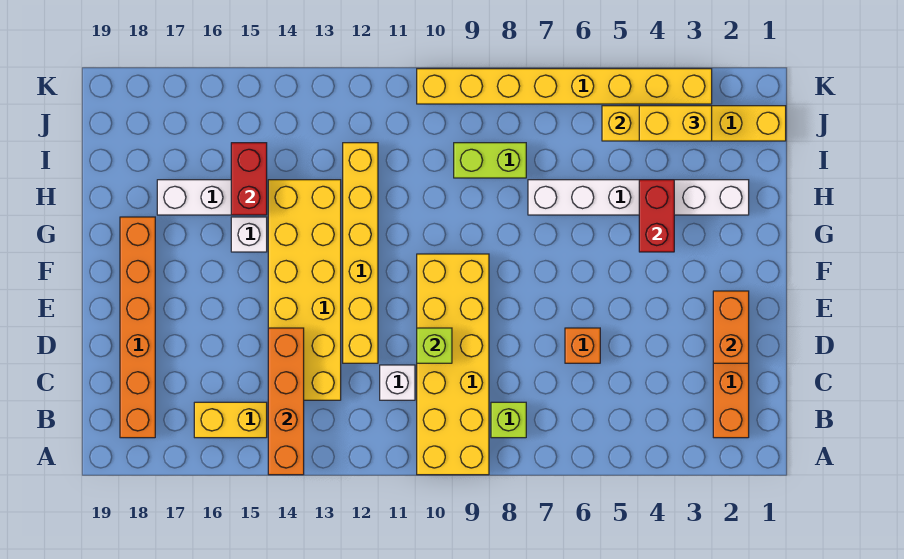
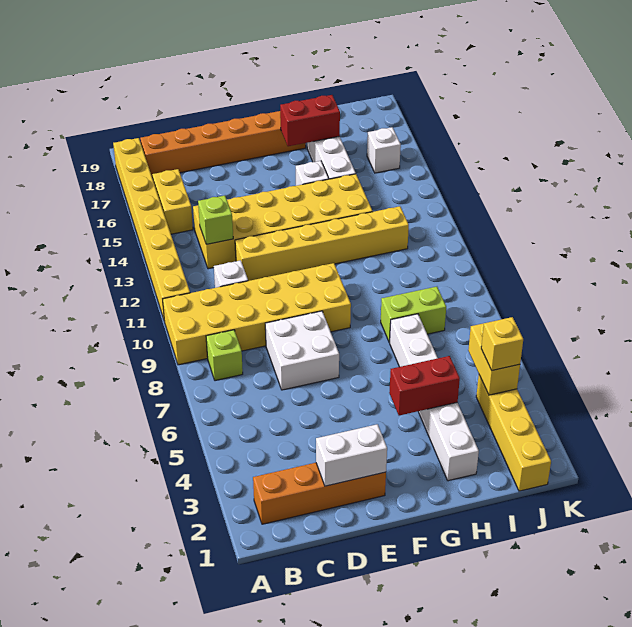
orange 1x4 brick [268,328,304,475] -> none
orange 1x2 brick [713,291,749,363] -> white 1x2 brick [316,424,387,486]
orange 1x1 brick [565,328,600,363] -> none
none -> white 2x2 brick [265,311,339,390]
lime 1x1 brick [417,328,452,363] -> lime 1x1 brick moved to [198,195,233,244]
red 1x2 brick [231,143,267,215] -> red 1x2 brick moved to [280,95,340,146]
lime 1x2 brick [454,143,526,178] -> lime 1x2 brick turned to [381,287,446,342]
yellow 1x2 brick [639,106,712,141] -> yellow 1x1 brick [481,317,523,370]
none -> white 1x1 brick [367,127,401,173]
yellow 1x8 brick [417,69,712,104] -> yellow 1x8 brick moved to [113,138,190,319]

